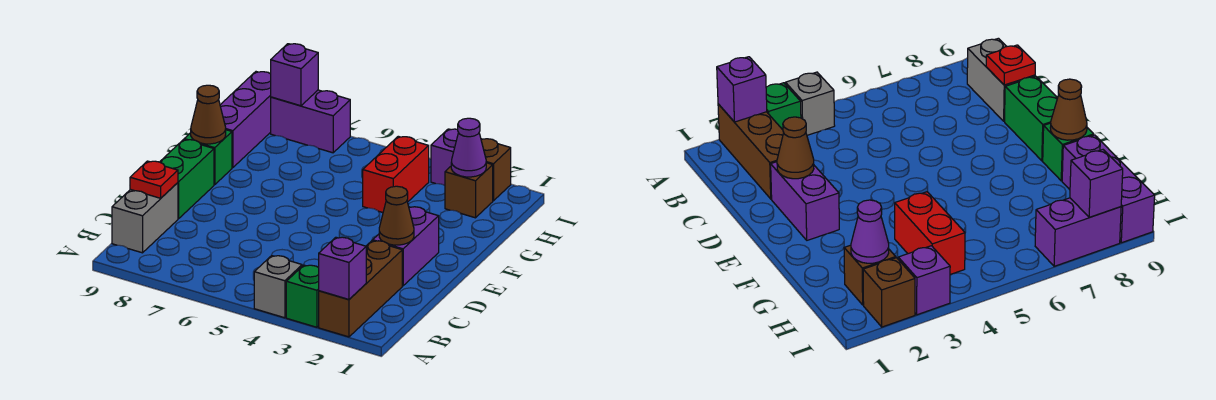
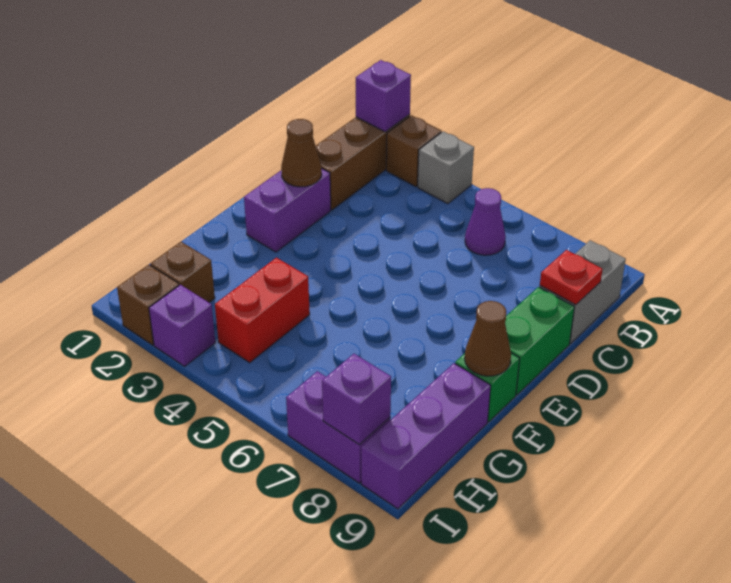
green 1x1 brick [286,265,319,327] -> brown 1x1 brick [386,115,442,187]
purple 1x1 cone [451,118,486,177] -> purple 1x1 cone moved to [465,188,506,255]

